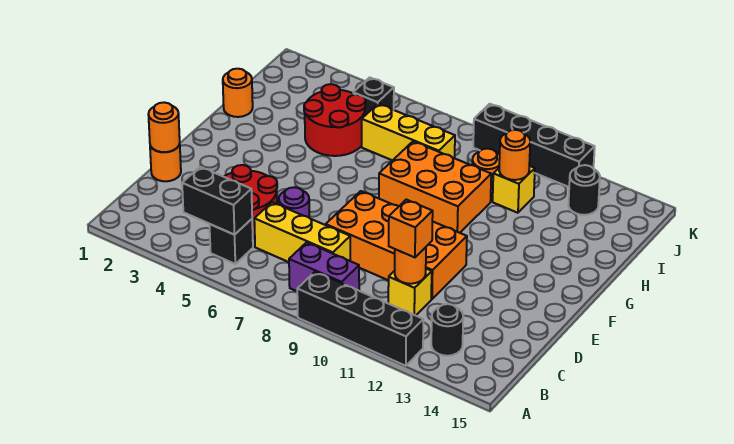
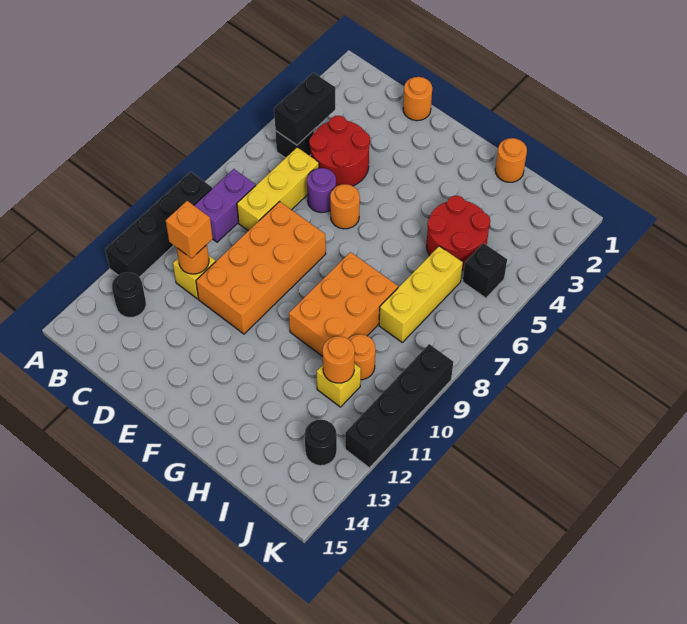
orange 1x1 round brick [148,102,180,152] -> orange 1x1 round brick moved to [330,184,360,229]

